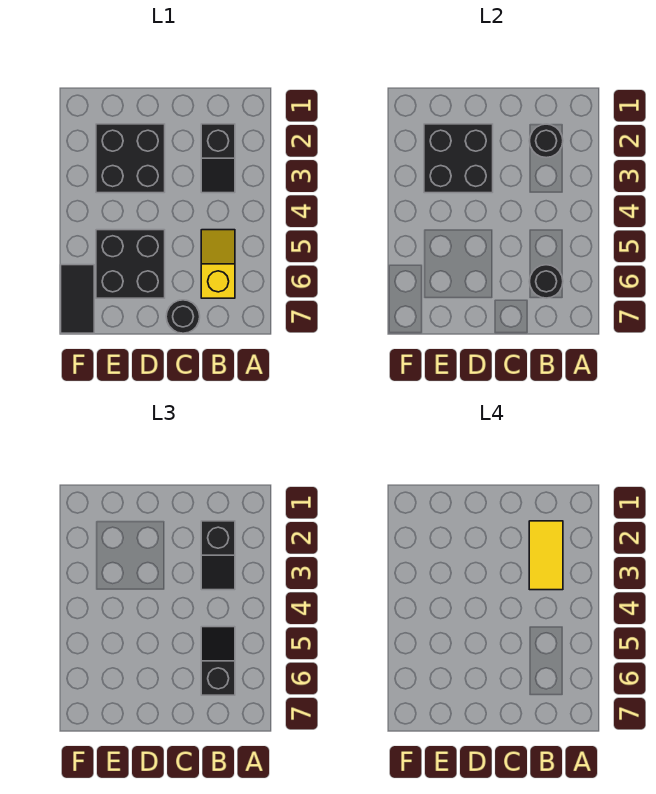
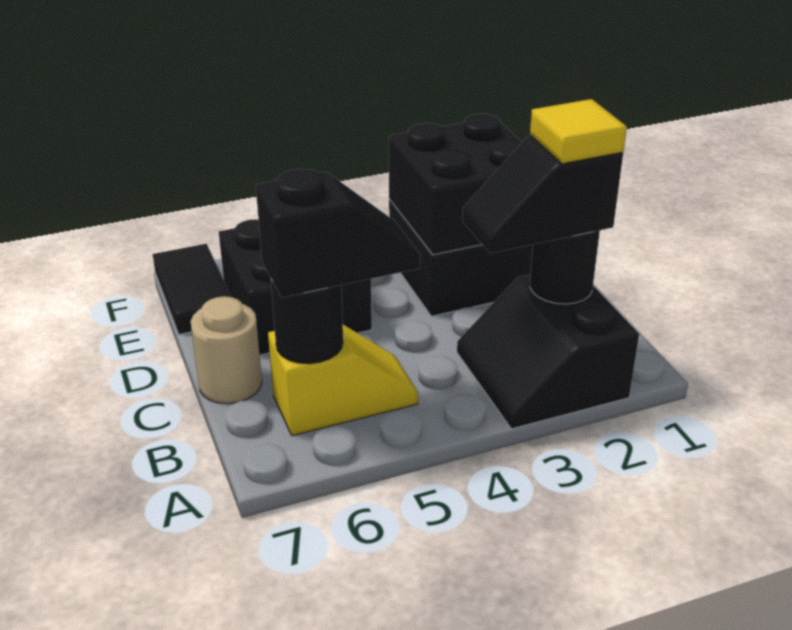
black 1x2 slope [201,124,235,193] -> black 2x2 slope [457,275,639,429]
yellow 1x2 tile [529,521,563,590] -> yellow 1x1 tile [530,99,627,164]
black 1x1 round brick [166,300,200,333] -> tan 1x1 round brick [191,296,262,404]
black 1x2 tile [61,265,94,333] -> black 1x2 tile turned to [153,244,231,334]

